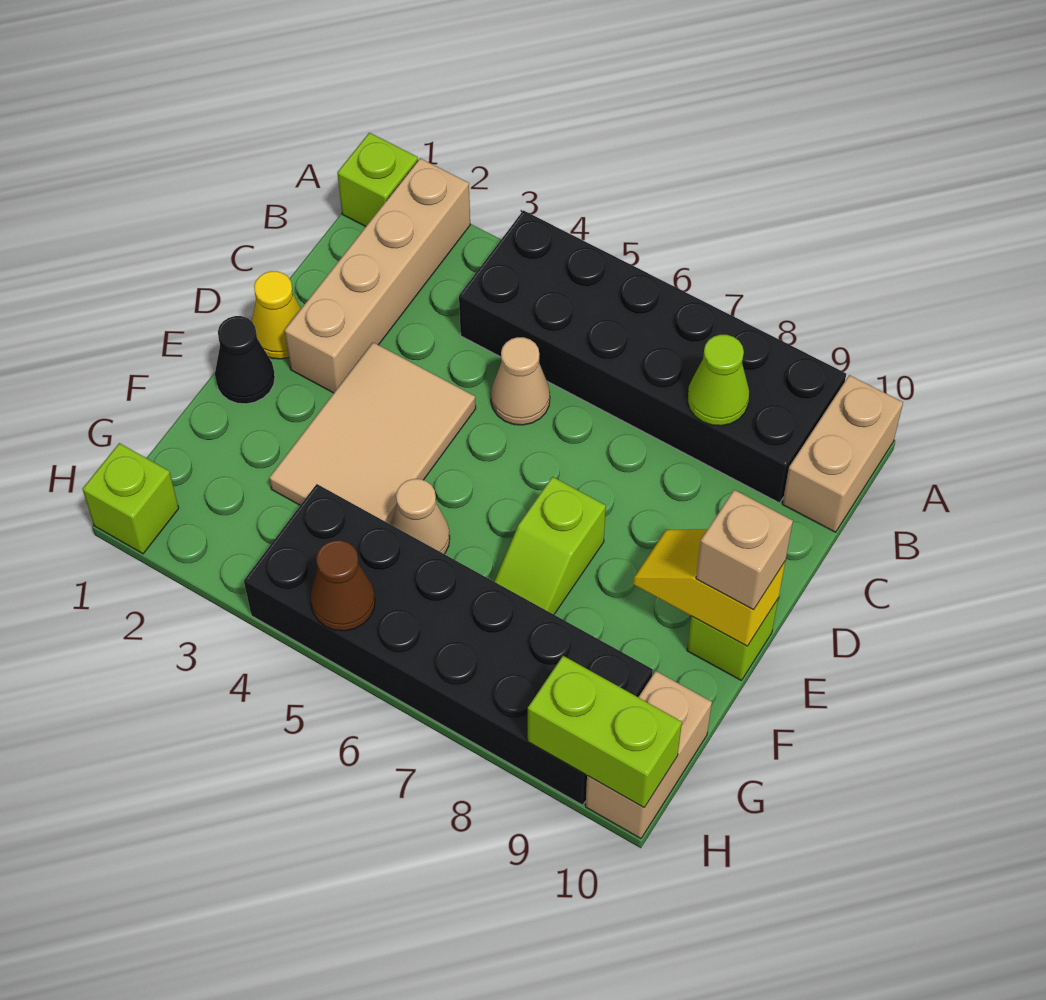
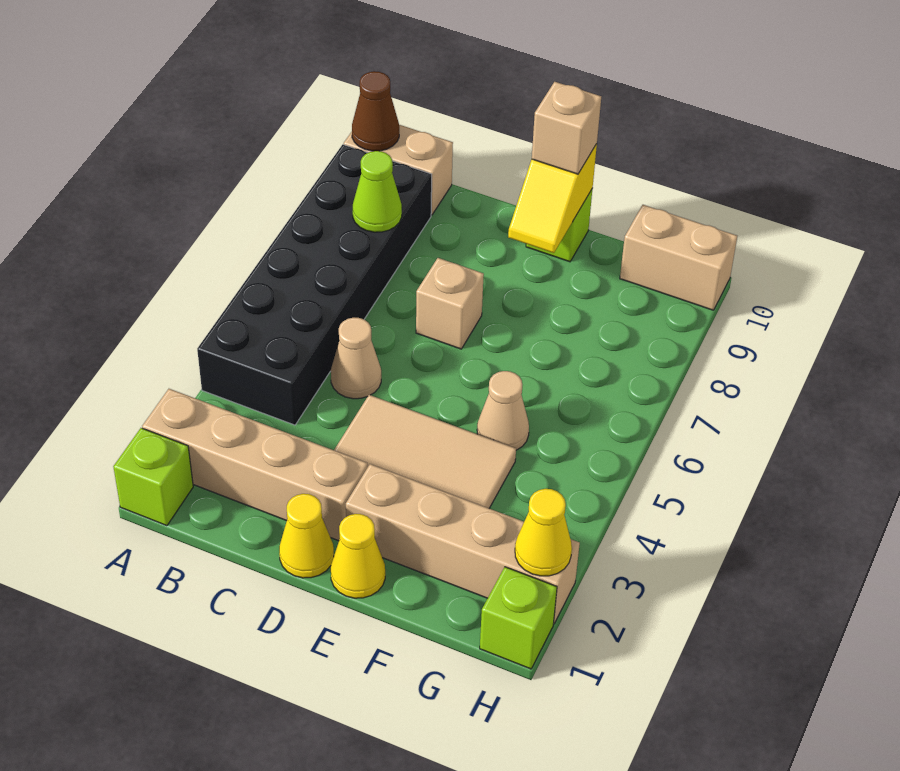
none -> tan 1x1 brick [416,258,484,349]
black 1x1 cone [215,316,275,404] -> yellow 1x1 cone [331,514,385,598]
none -> tan 1x4 brick [346,464,580,624]
lime 1x2 slope [494,477,606,614] -> none
black 2x6 brick [244,484,653,805] -> none
none -> yellow 1x1 cone [515,489,572,576]
brown 1x1 cone [310,540,375,631] -> brown 1x1 cone moved to [352,71,399,151]
lime 1x2 brick [528,656,682,808] -> none

